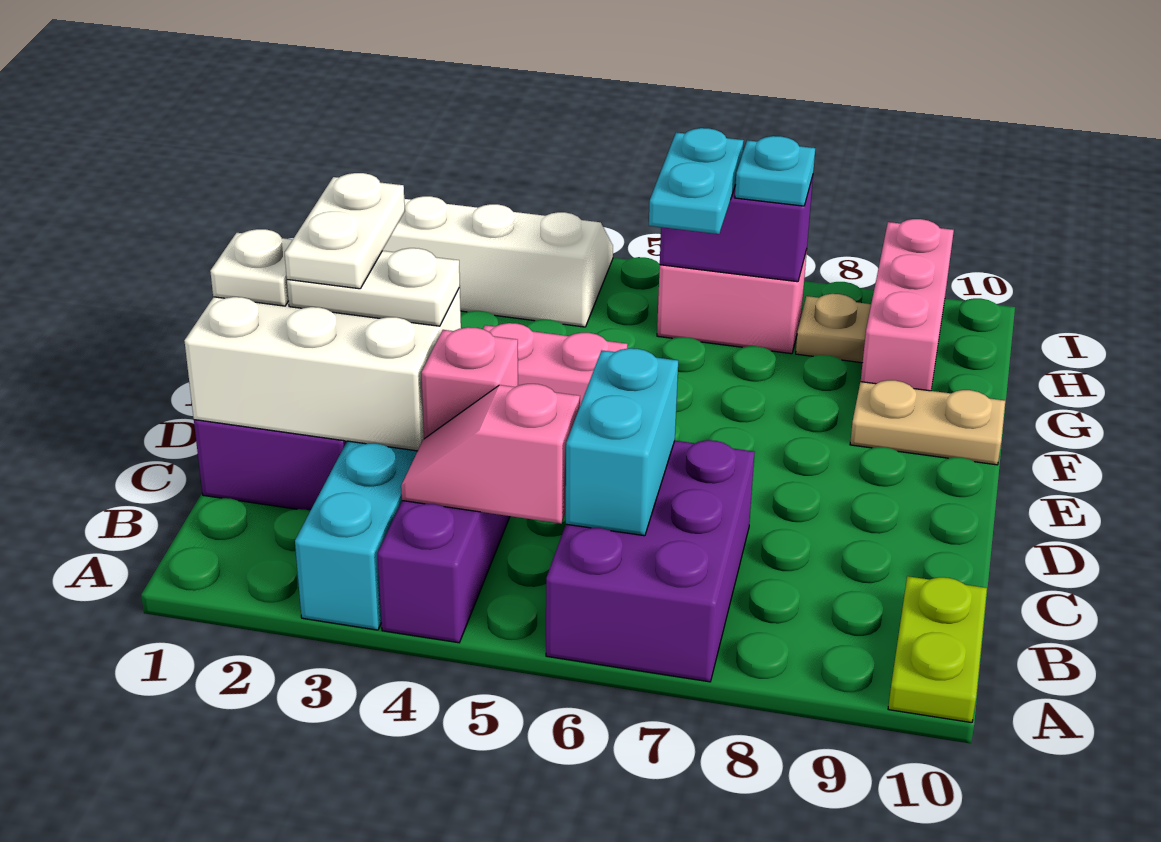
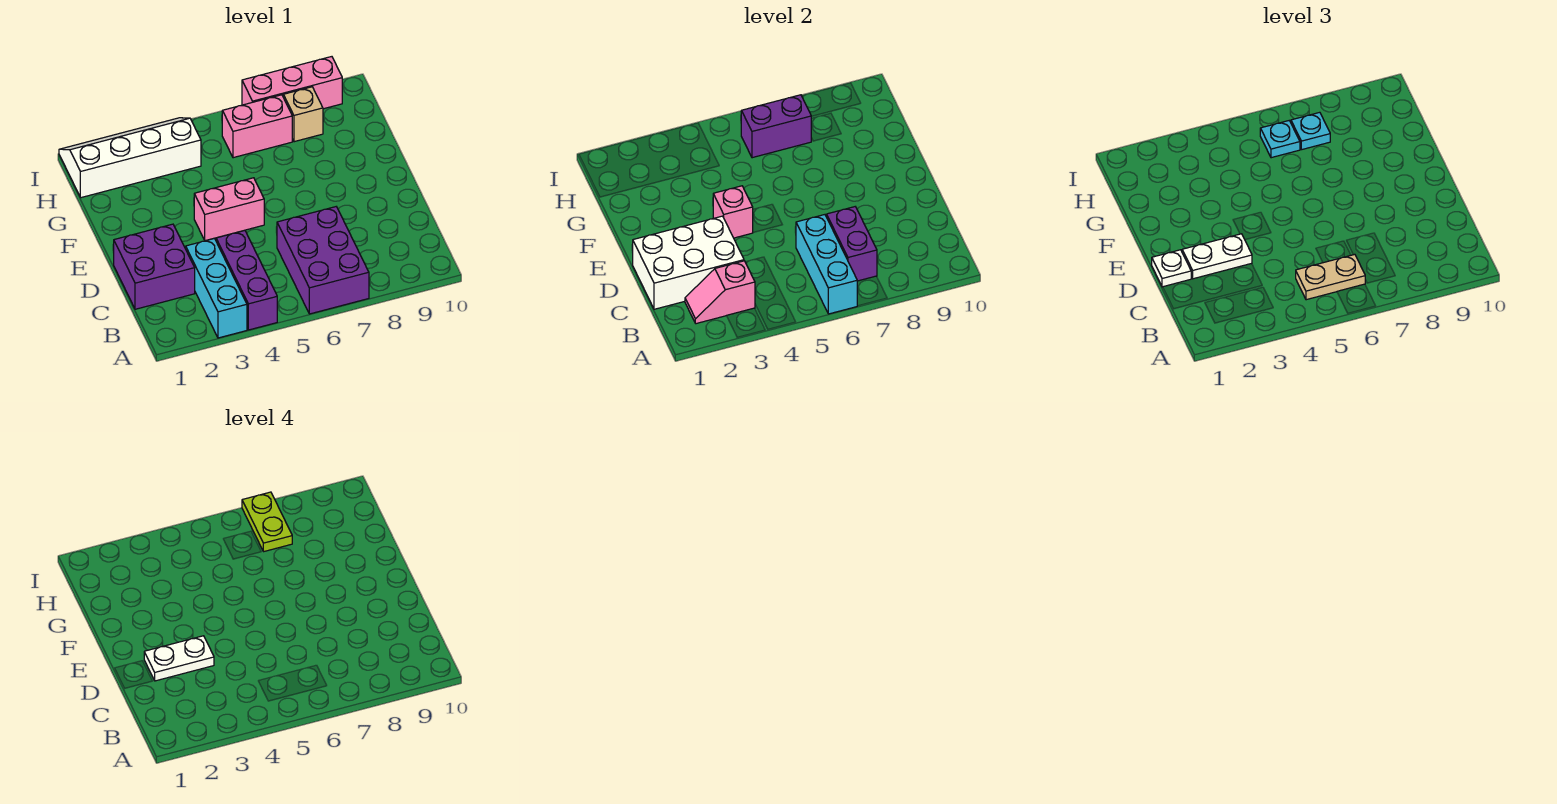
lime 1x2 plate [888,576,987,723] -> lime 1x2 plate moved to [242,492,292,552]
pink 1x2 slope [401,384,580,523] -> pink 1x2 slope moved to [685,261,755,324]
cyan 1x2 brick [566,348,678,536] -> cyan 1x3 brick [796,215,857,314]
none -> purple 1x2 brick [827,207,877,281]
pink 1x1 brick [421,327,518,439] -> pink 1x1 brick moved to [713,186,753,238]
white 1x2 plate [285,173,405,289] -> white 1x2 plate turned to [144,636,214,681]
tan 1x2 plate [850,380,1005,465] -> tan 1x2 plate moved to [1296,254,1365,300]
cyan 1x2 plate [649,128,744,234] -> cyan 1x1 plate [1260,121,1300,158]
pink 1x3 brick [861,219,954,391] -> pink 1x3 brick turned to [242,57,342,109]
tan 1x1 plate [796,294,871,363] -> tan 1x1 brick [283,87,323,142]

